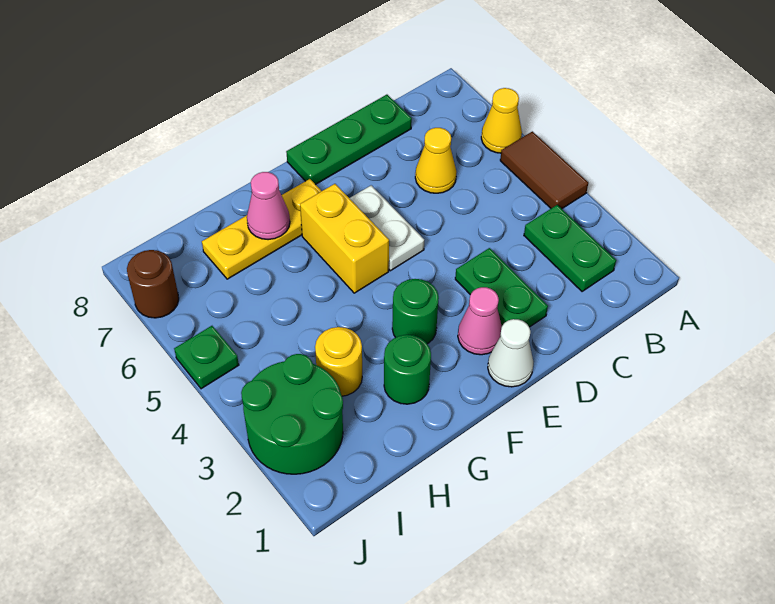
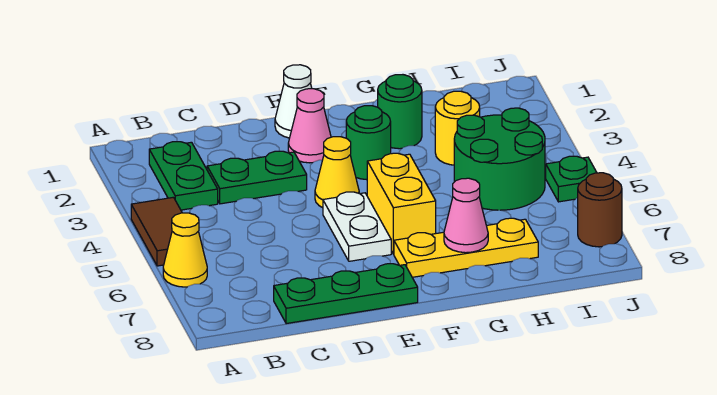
yellow 1x1 cone [415,128,457,193] -> yellow 1x1 cone moved to [315,137,359,208]
green 1x2 plate [455,248,548,327] -> green 1x2 plate turned to [207,151,307,204]
green 2x2 round brick [241,354,343,474] -> green 2x2 round brick moved to [454,108,545,210]

